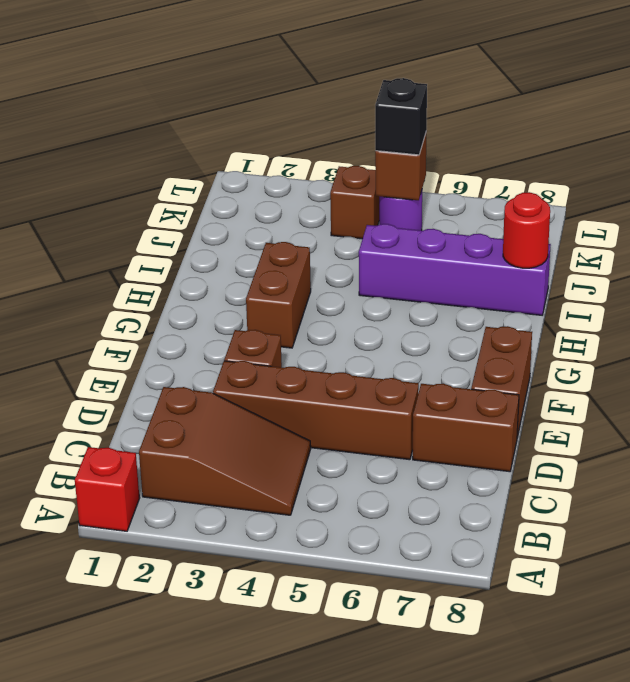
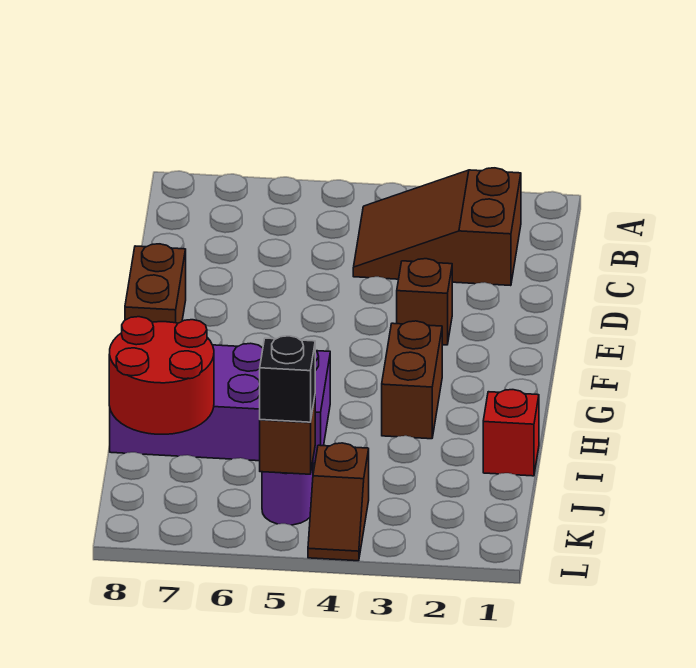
red 1x1 brick [75,447,140,531] -> red 1x1 brick moved to [483,390,539,476]
brown 1x4 brick [213,361,419,460] -> none
brown 1x2 brick [413,384,519,472] -> none
purple 1x4 brick [359,224,551,315] -> purple 2x4 brick [110,343,330,464]
red 1x1 round brick [503,192,550,268] -> red 2x2 round brick [109,317,214,434]

